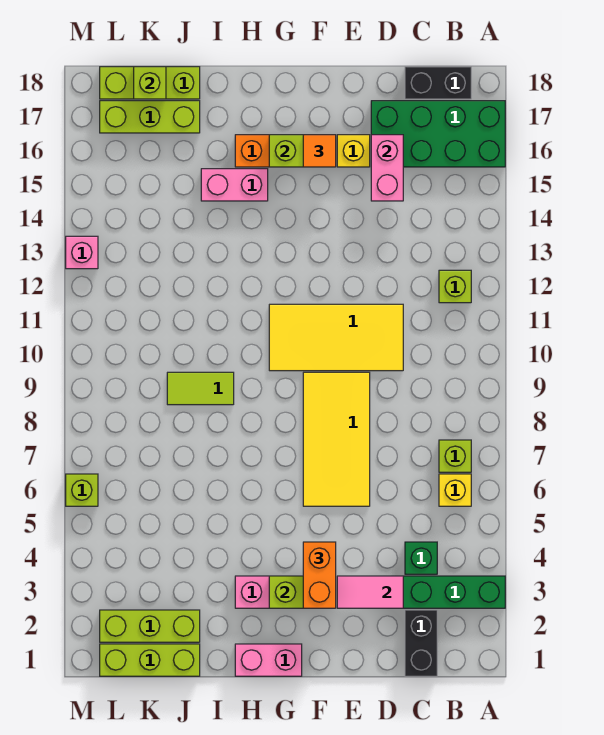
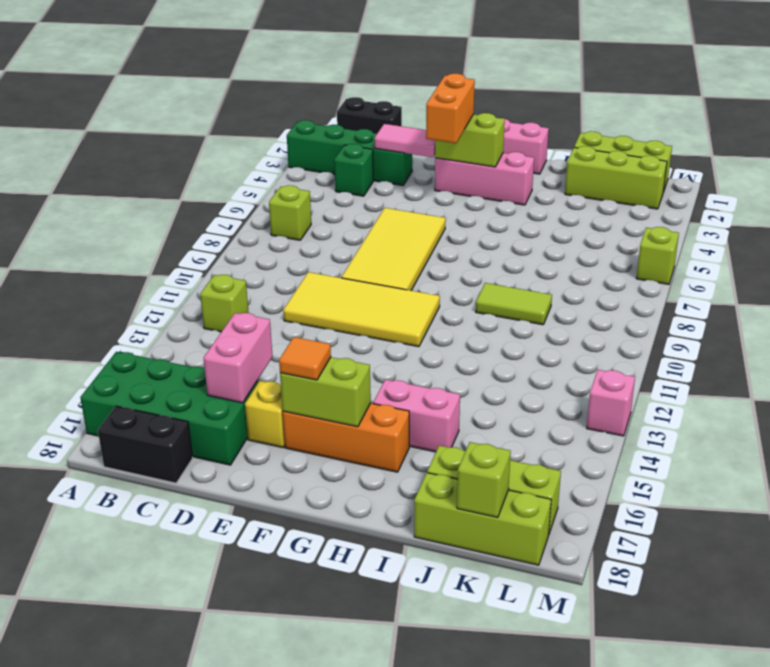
yellow 1x1 brick [439,474,471,506] -> none
black 1x2 brick [405,610,437,676] -> black 1x2 brick turned to [337,97,402,134]

